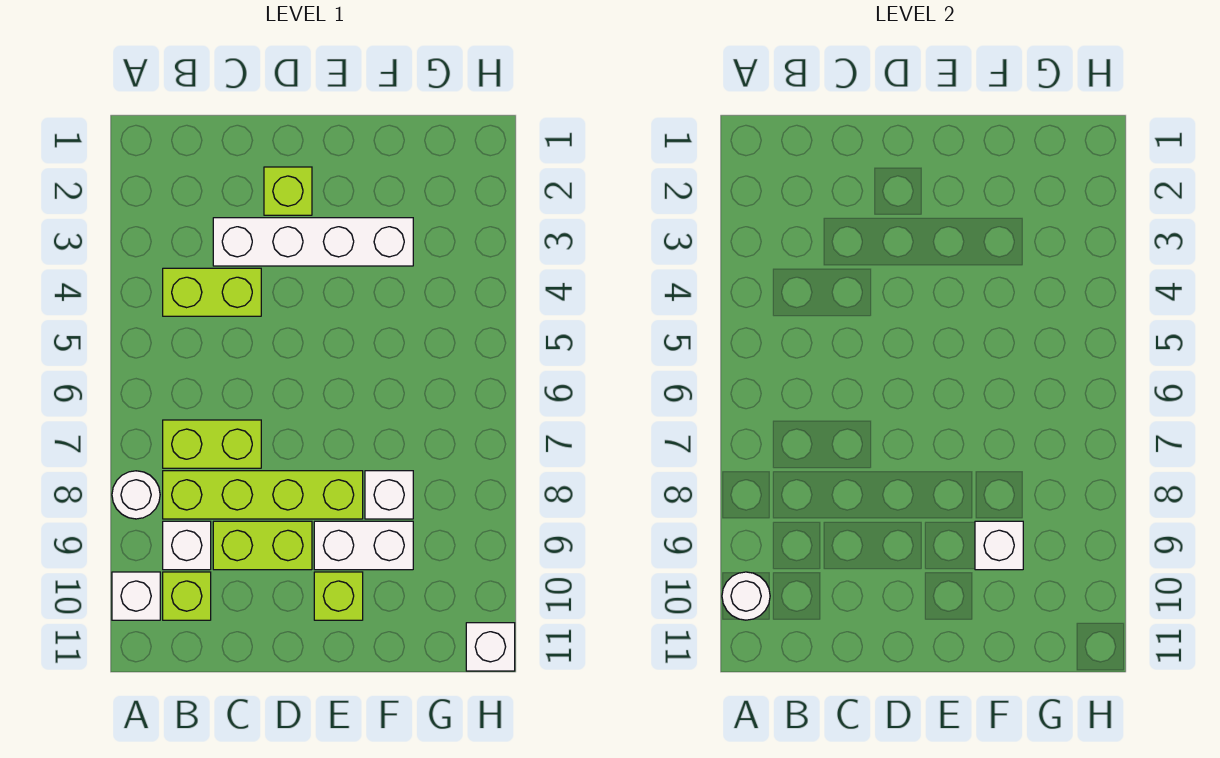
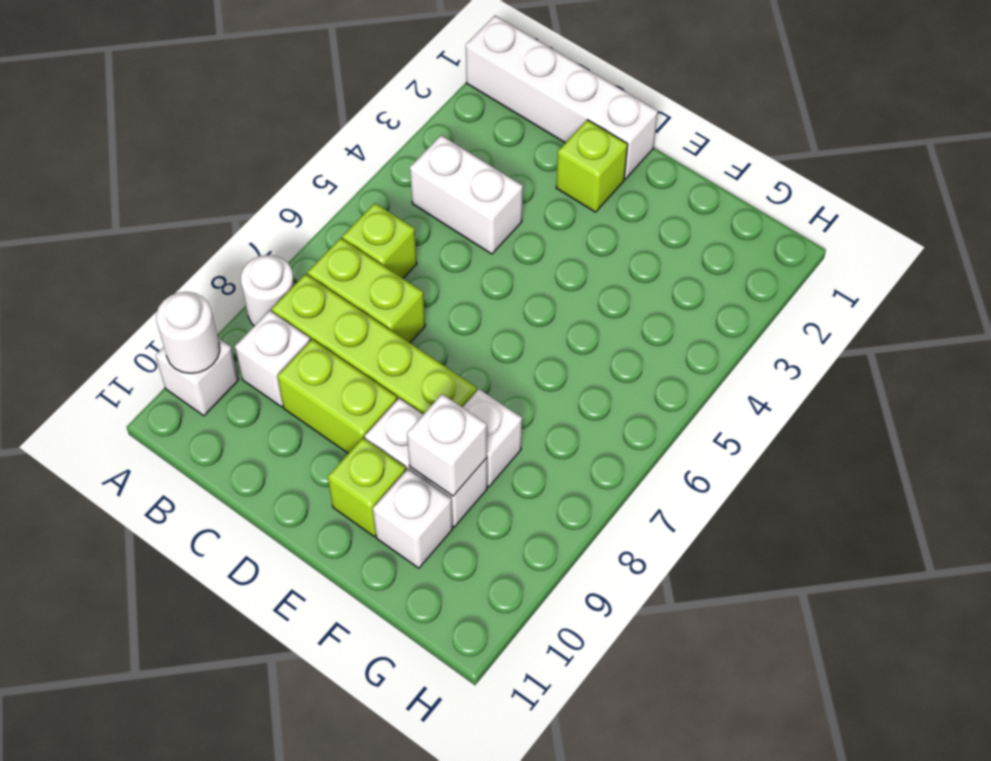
lime 1x2 brick [163,268,261,316] -> white 1x2 brick [410,135,523,254]
lime 1x1 brick [163,572,211,620] -> lime 1x1 brick moved to [342,203,417,278]
white 1x4 brick [213,218,413,266] -> white 1x4 brick moved to [466,16,658,179]
white 1x1 brick [466,623,515,671] -> white 1x1 brick moved to [373,469,453,568]

